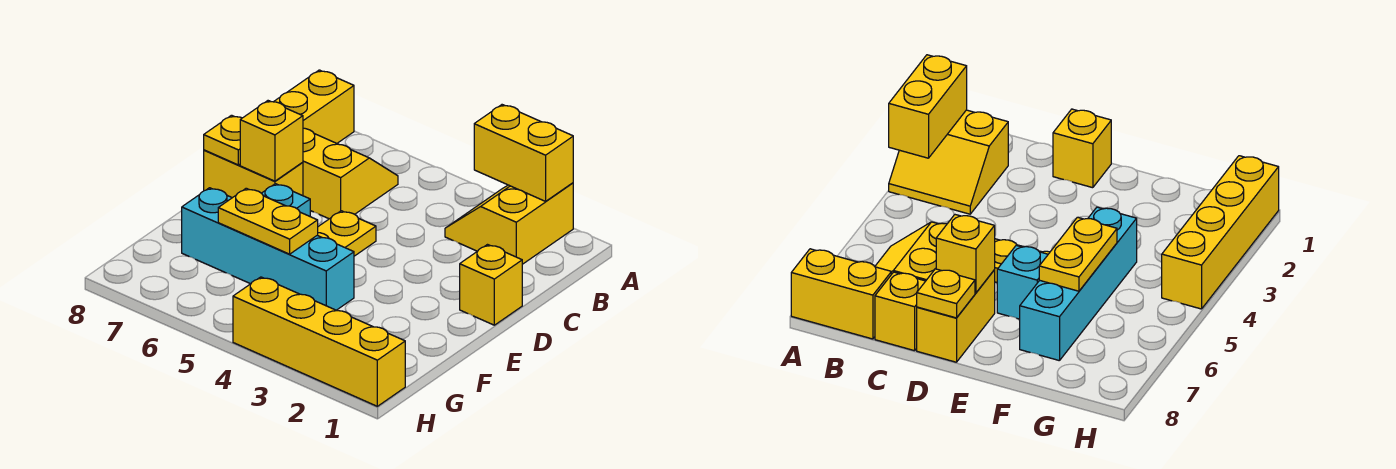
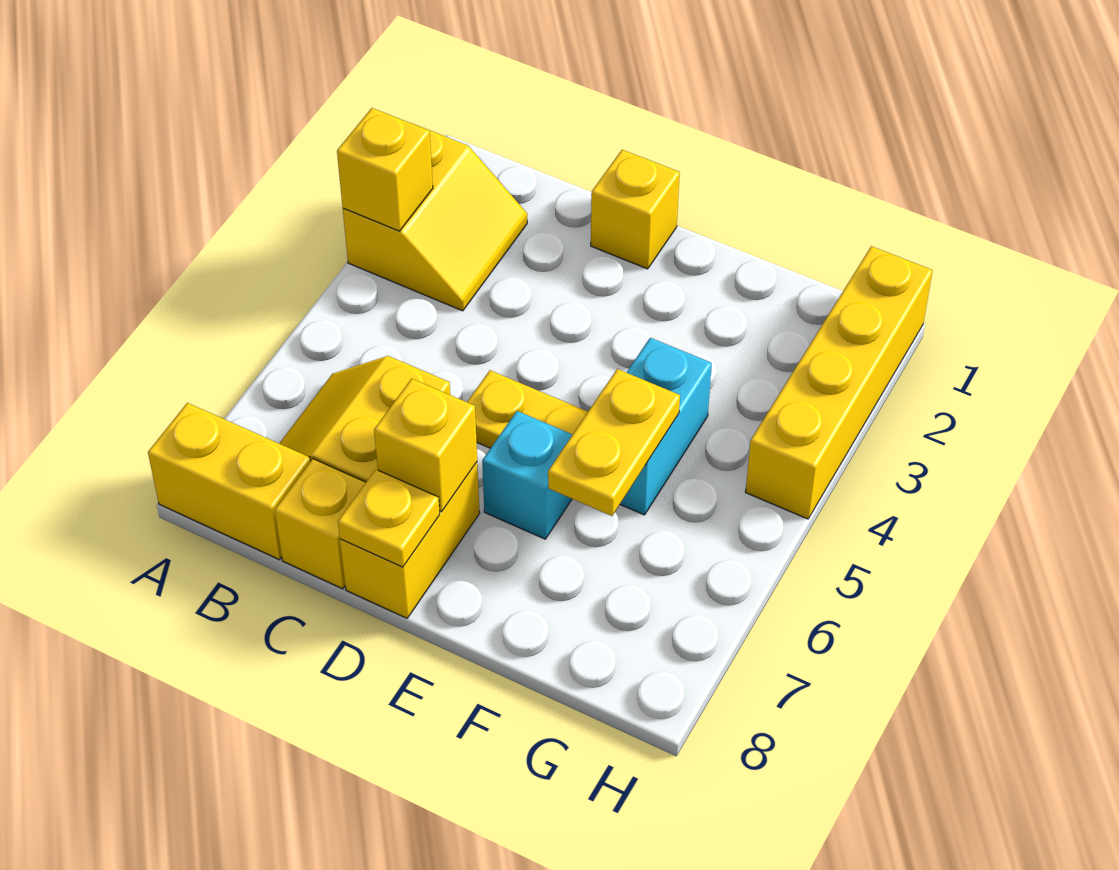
yellow 2x2 slope [445,183,573,264] -> yellow 2x2 slope turned to [343,123,527,311]
yellow 1x2 brick [474,105,573,201] -> yellow 1x1 brick [337,108,433,231]
cyan 1x4 brick [182,188,354,310] -> cyan 1x2 brick [620,338,712,515]

